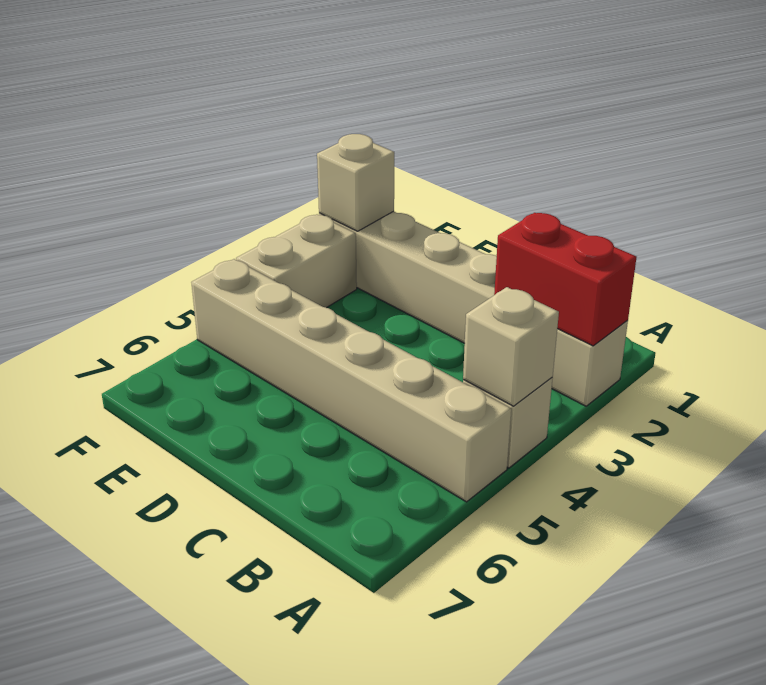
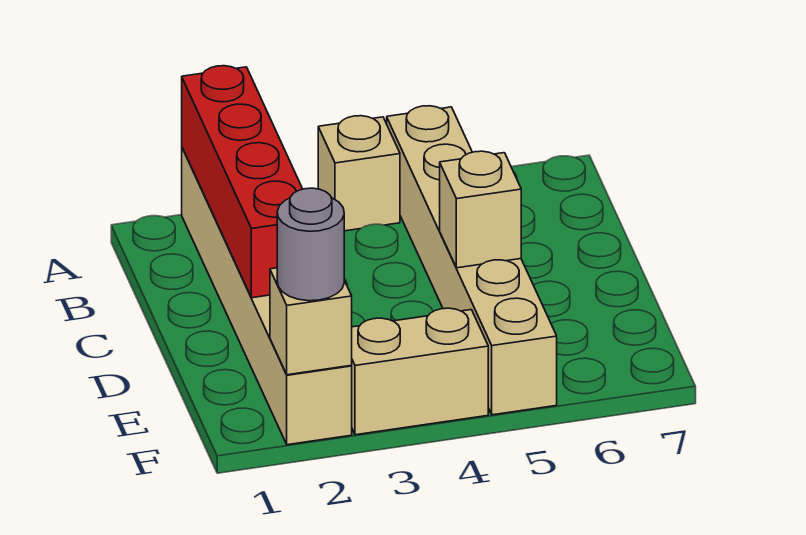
red 1x2 brick [494,213,637,346] -> red 1x4 brick [182,66,302,298]
tan 1x1 brick [463,287,559,406] -> tan 1x1 brick moved to [440,151,521,268]
none -> grey 1x1 round brick [277,188,344,301]

